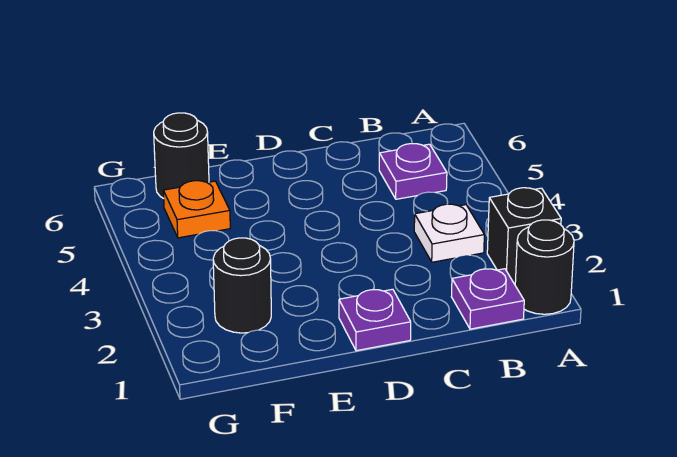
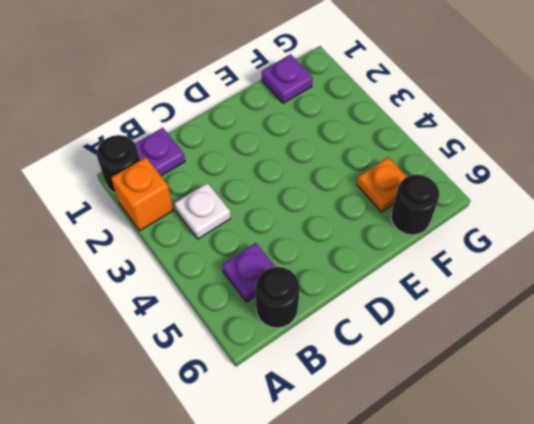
black 1x1 brick [487,188,561,283] -> orange 1x1 brick [111,157,173,231]
purple 1x1 plate [339,289,411,351] -> purple 1x1 plate moved to [262,54,313,103]
black 1x1 round brick [213,238,271,333] -> black 1x1 round brick moved to [255,267,300,328]

